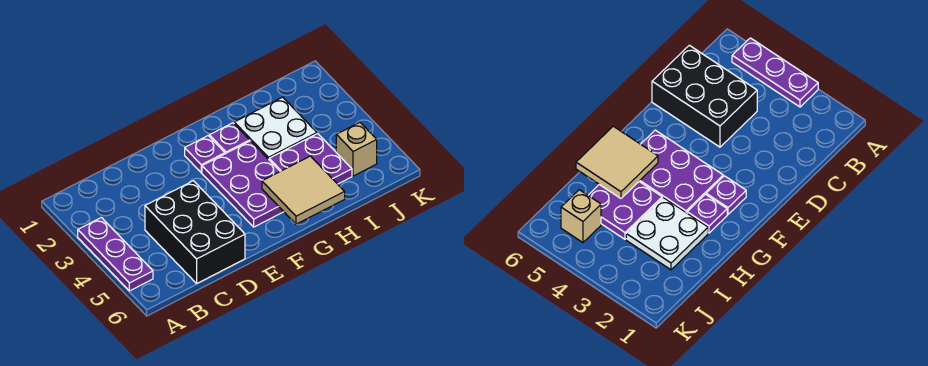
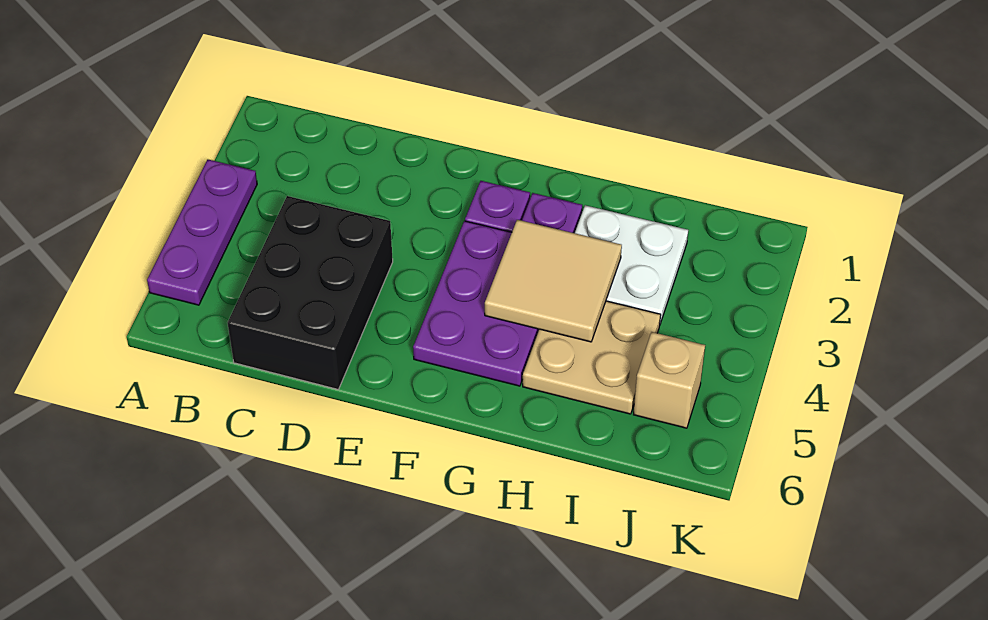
tan 2x2 tile [262,156,345,224] -> tan 2x2 tile moved to [485,220,622,342]
purple 2x2 plate [269,134,352,184] -> tan 2x2 plate [523,301,661,414]

